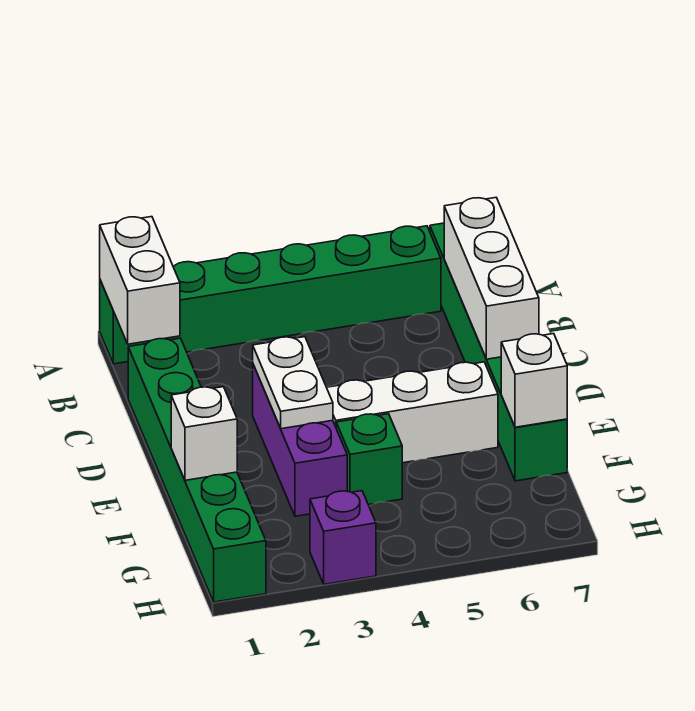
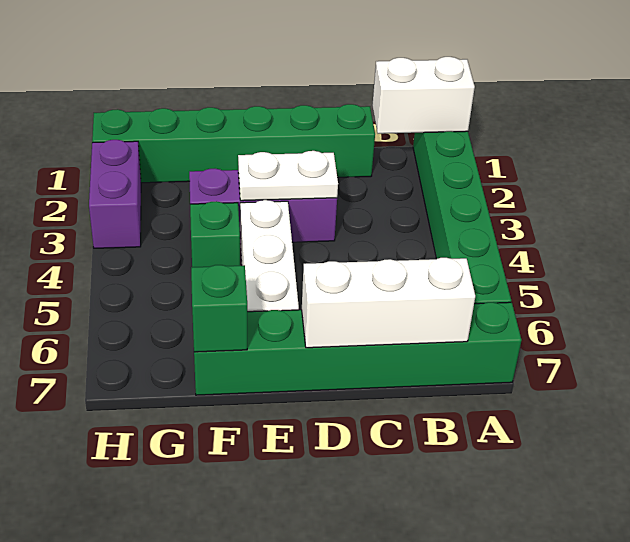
white 1x1 brick [171,387,237,480] -> none
white 1x1 brick [501,334,567,427] -> green 1x1 brick [191,265,247,352]
purple 1x1 brick [310,491,376,584] -> purple 1x2 brick [89,140,141,248]

